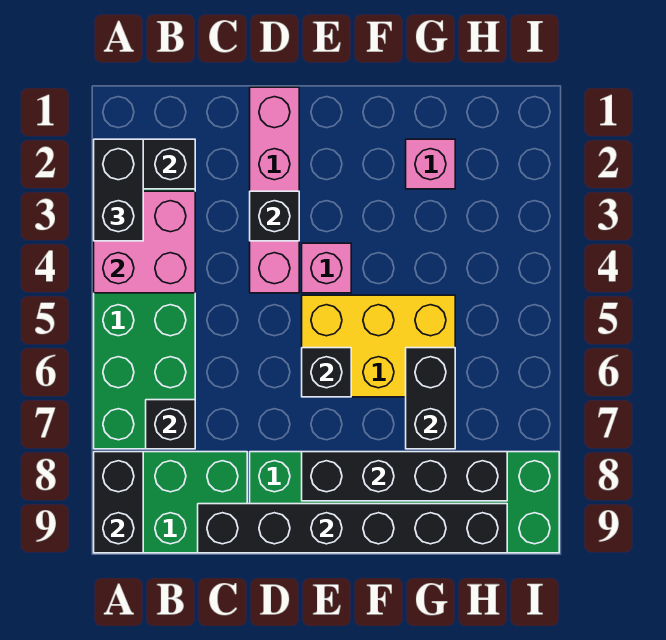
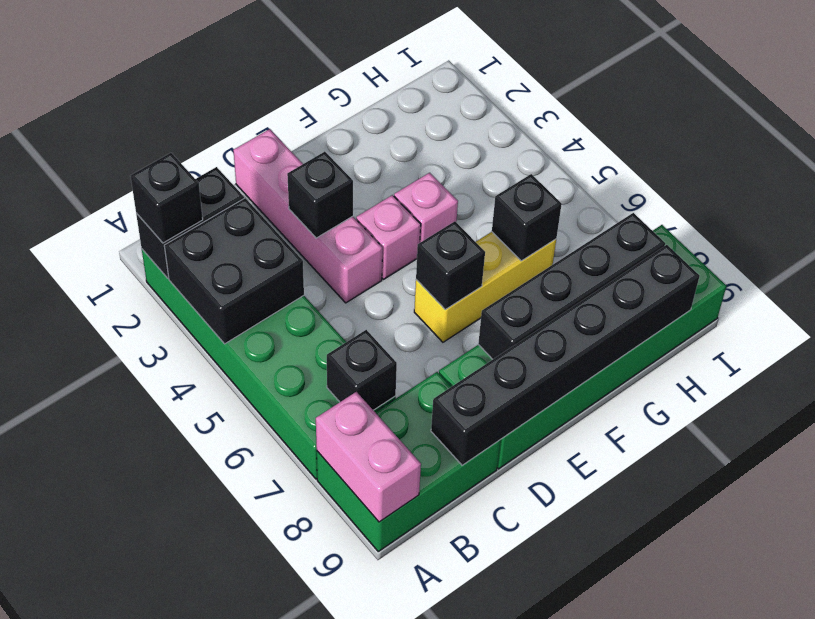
black 1x2 brick [94,139,143,241] -> black 1x1 brick [130,153,203,243]
pink 2x2 brick [94,191,195,293] -> black 2x2 brick [164,198,304,344]
black 1x2 brick [94,452,143,553] -> pink 1x2 brick [316,392,421,522]
yellow 2x3 brick [302,295,455,397] -> yellow 1x3 brick [414,232,556,342]
pink 1x1 brick [406,139,455,189] -> pink 1x1 brick moved to [394,173,458,242]
black 1x2 brick [406,348,455,449] -> black 1x1 brick [492,174,562,261]

